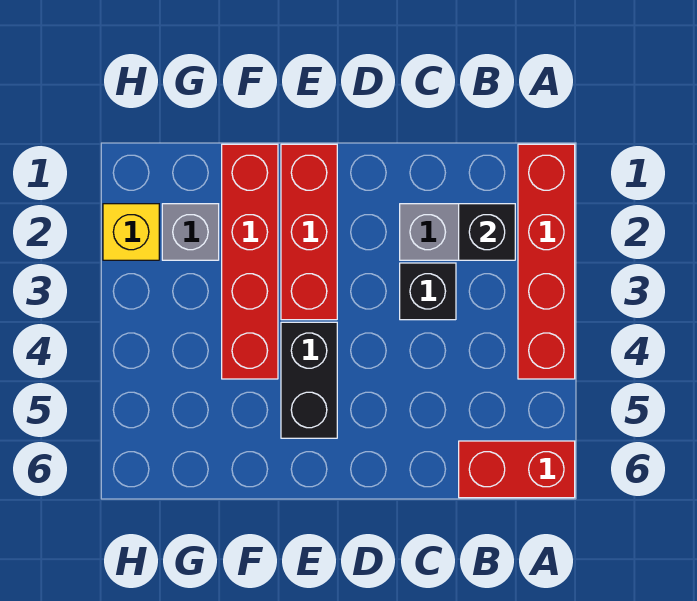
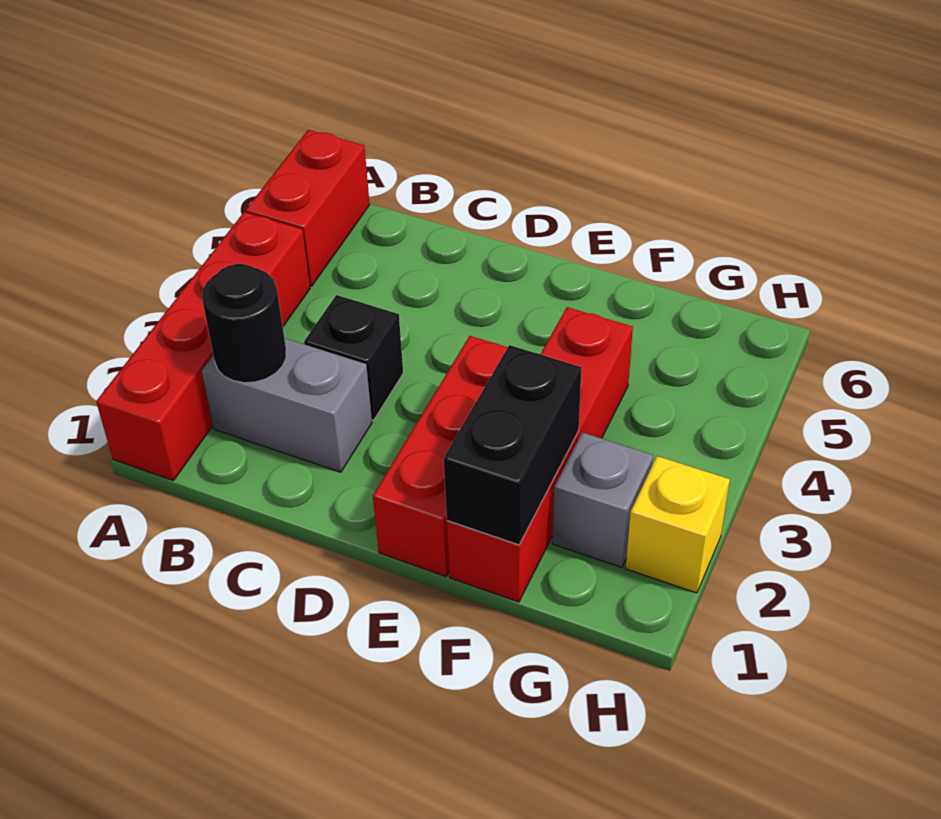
red 1x2 brick [459,441,575,498] -> red 1x2 brick turned to [246,130,370,286]
black 1x1 brick [459,204,515,260] -> black 1x1 round brick [202,264,286,383]
black 1x2 brick [281,322,337,438] -> black 1x2 brick moved to [444,345,582,545]

